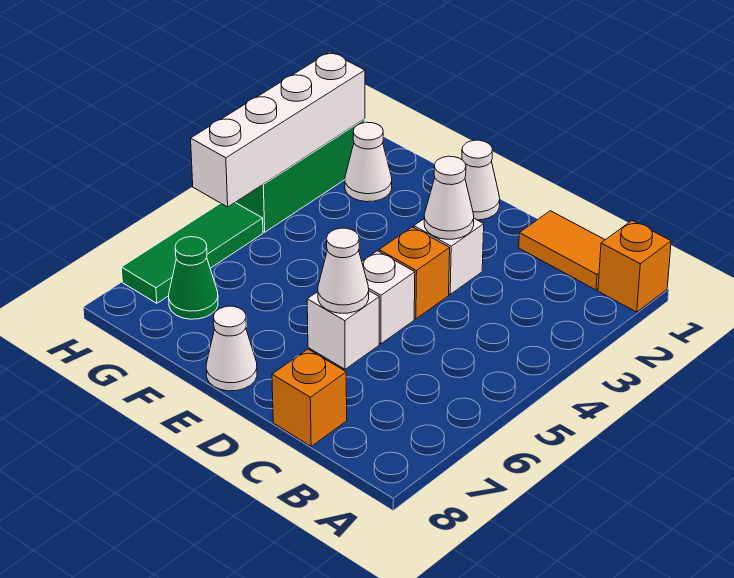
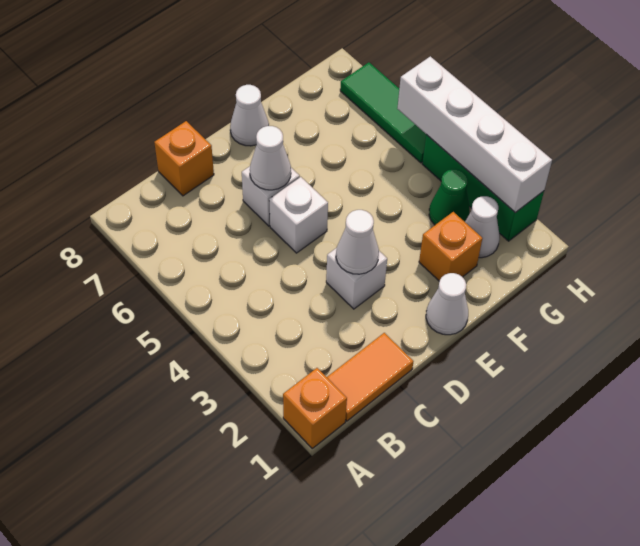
orange 1x1 brick [379,227,450,319] -> orange 1x1 brick moved to [419,212,483,281]
green 1x1 cone [169,237,218,319] -> green 1x1 cone moved to [429,169,470,225]

